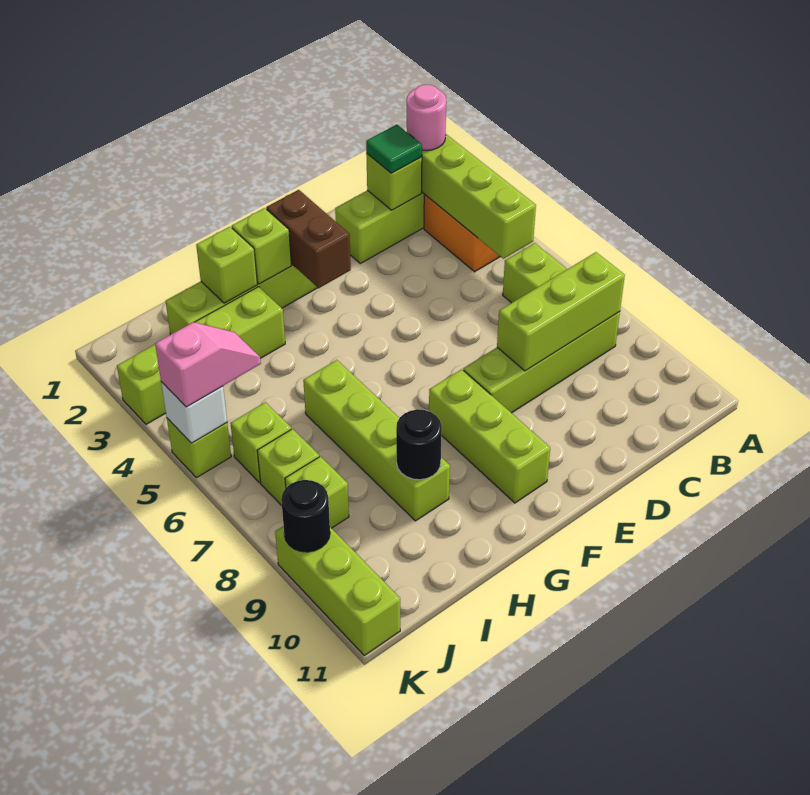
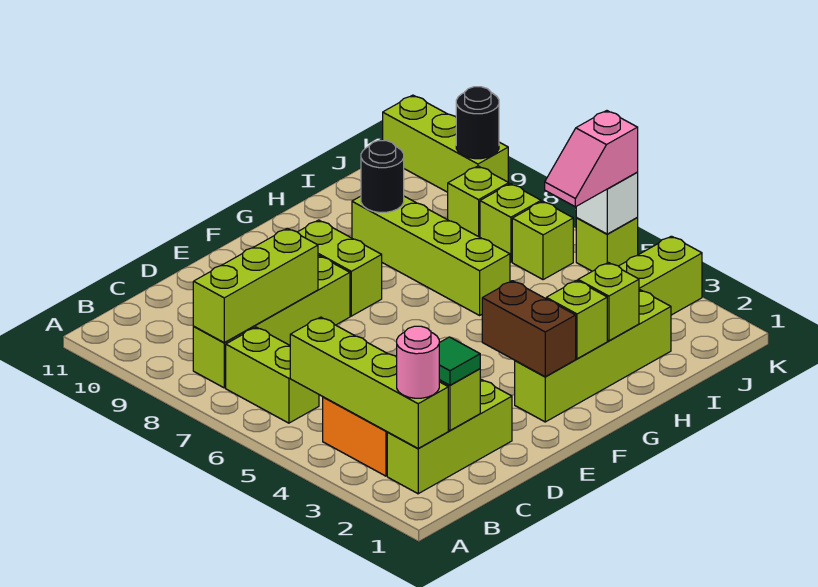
lime 1x3 brick [429,369,550,503] -> lime 1x2 brick [298,220,382,316]

